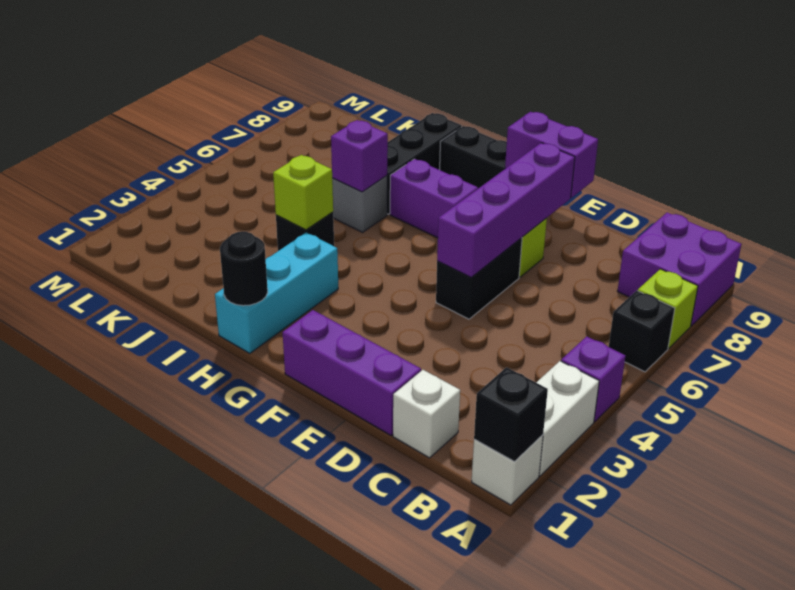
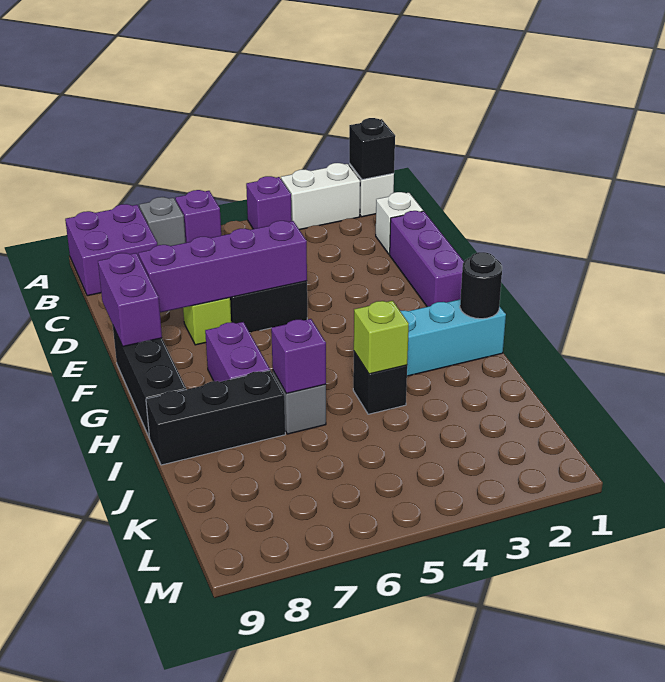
black 1x1 brick [609,291,675,372] -> purple 1x1 brick [175,190,221,243]
lime 1x1 brick [638,269,698,348] -> grey 1x1 brick [139,197,186,246]

